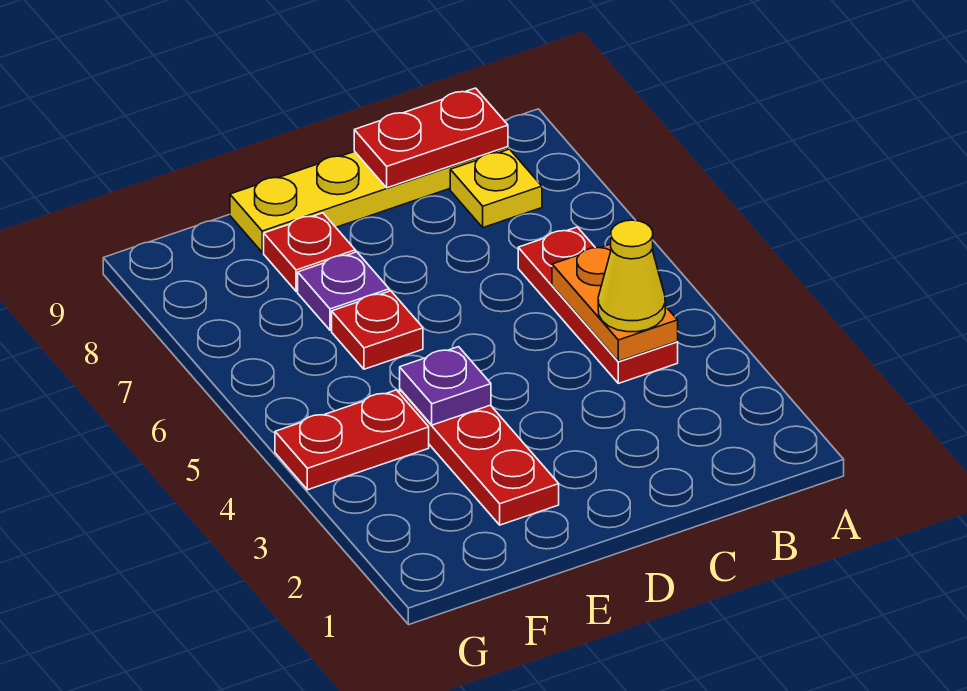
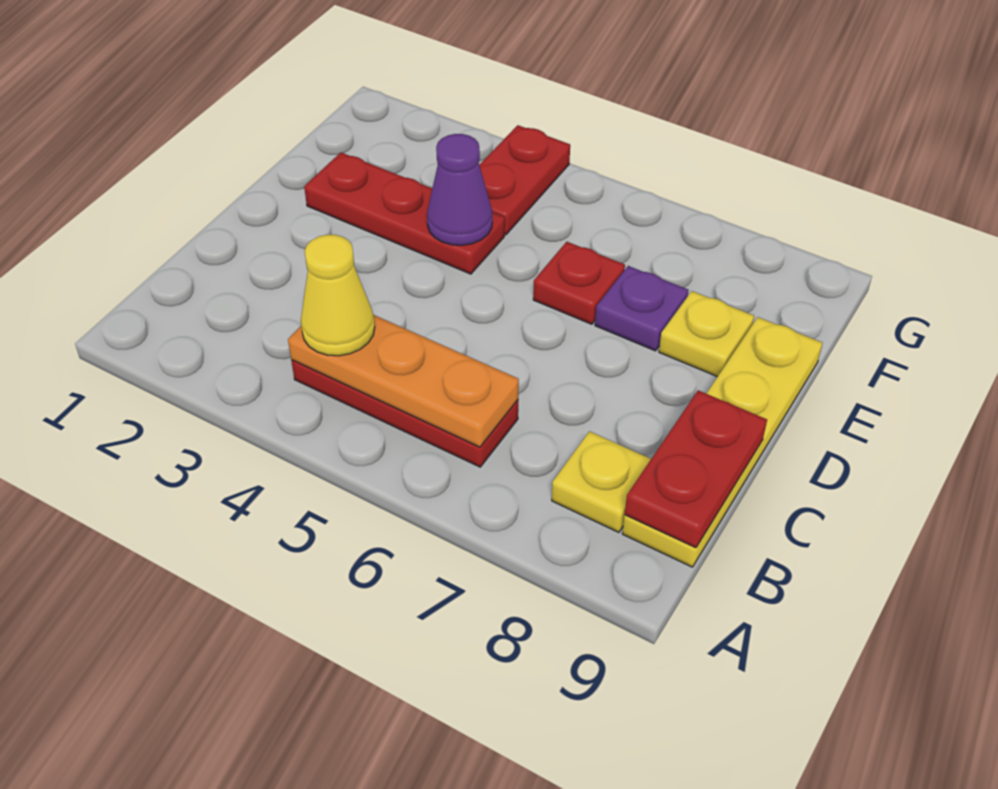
orange 1x2 plate [552,244,678,361] -> orange 1x3 plate [288,315,519,447]
purple 1x1 plate [400,347,491,425] -> purple 1x1 cone [427,134,492,245]
red 1x1 plate [264,213,355,291] -> yellow 1x1 plate [659,291,754,377]

